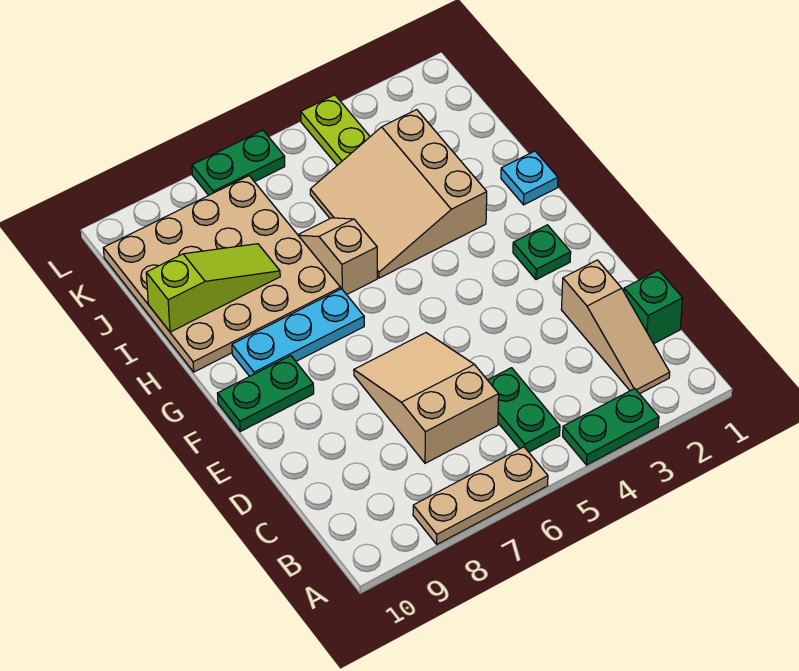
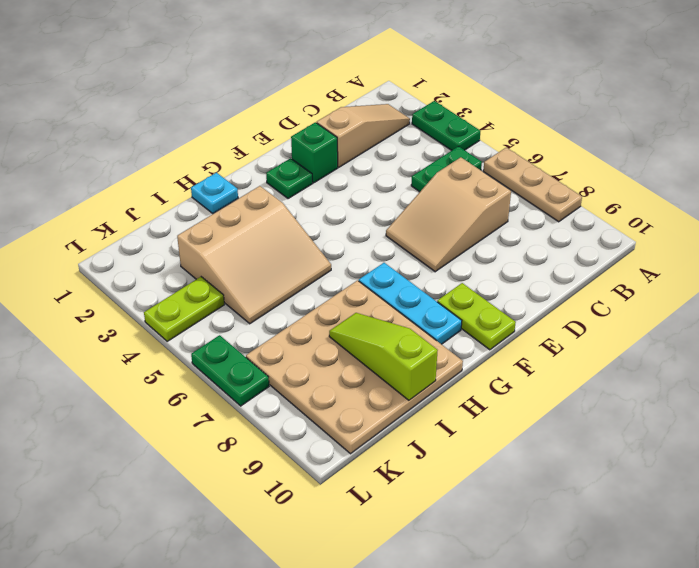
green 1x1 brick [624,270,683,344] -> green 1x1 brick moved to [291,122,338,183]
green 1x2 plate [217,356,314,431] -> lime 1x2 plate [437,283,516,350]
tan 1x2 slope [298,218,377,295] -> none

